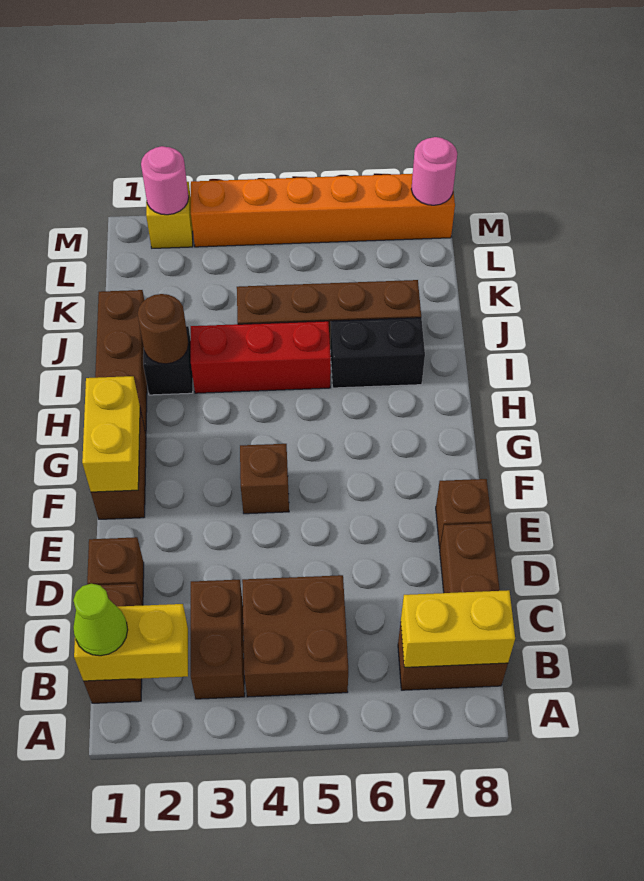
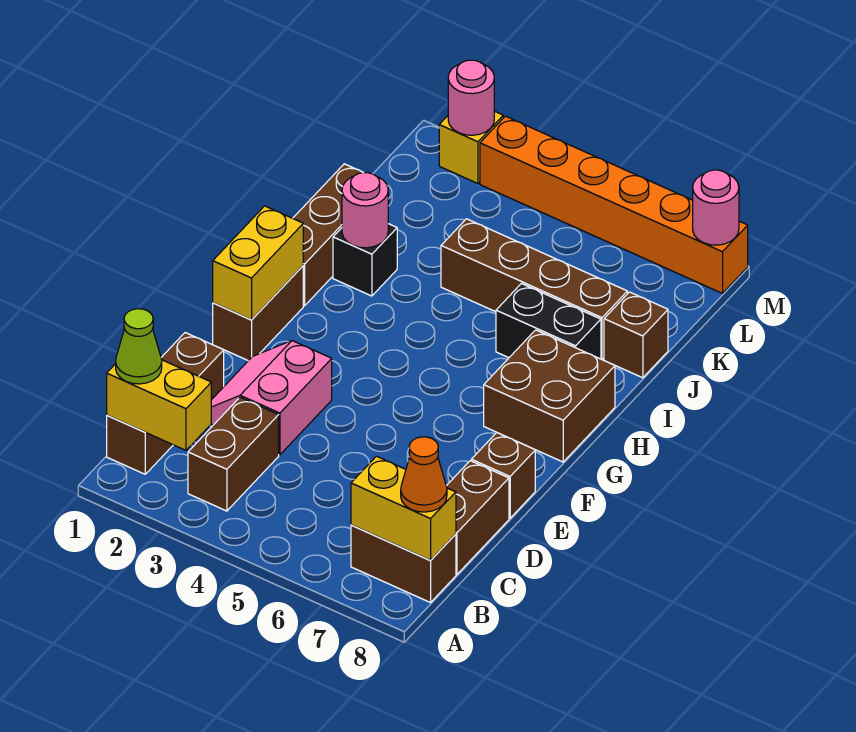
brown 2x2 brick [242,575,348,697] -> brown 2x2 brick moved to [484,330,615,462]
none -> orange 1x1 cone [401,437,447,512]
none -> pink 2x2 slope [211,341,332,455]
brown 1x1 brick [240,444,289,514] -> brown 1x1 brick moved to [604,292,668,378]
brown 1x1 round brick [138,294,188,364] -> pink 1x1 round brick [342,173,388,248]
red 1x3 brick [191,321,331,393] -> none

